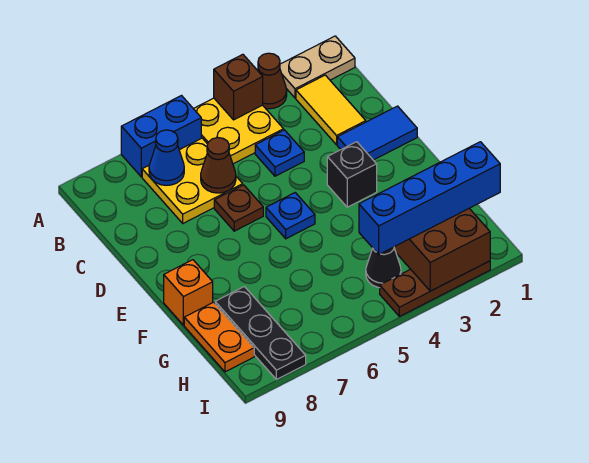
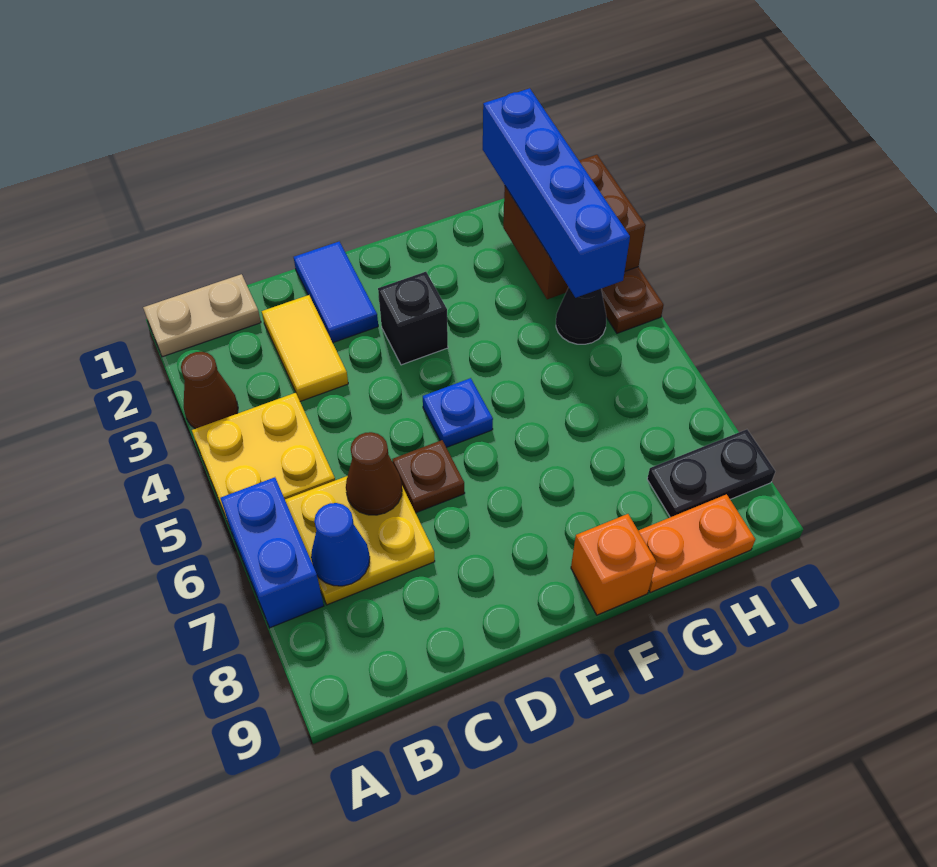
tan 1x2 plate [280,36,355,98] -> tan 1x2 plate turned to [143,274,261,357]
brown 1x1 brick [214,54,263,120] -> none
yellow 1x2 tile [296,75,366,145] -> yellow 1x2 tile turned to [262,295,348,401]
blue 1x1 plate [255,130,304,176] -> none
black 1x3 plate [215,287,306,380] -> black 1x2 plate [647,429,775,517]

